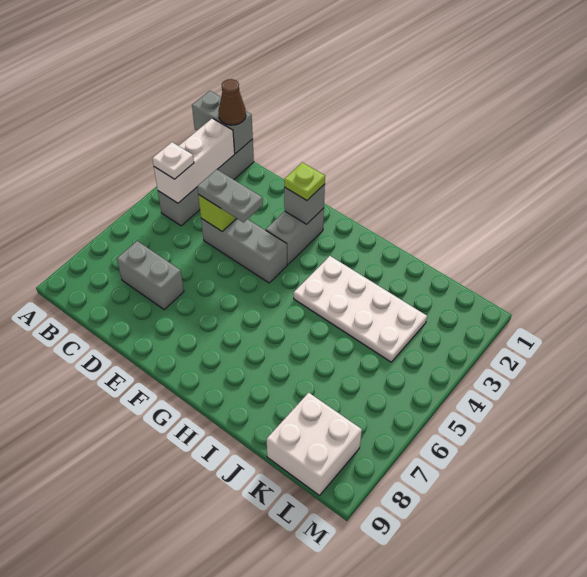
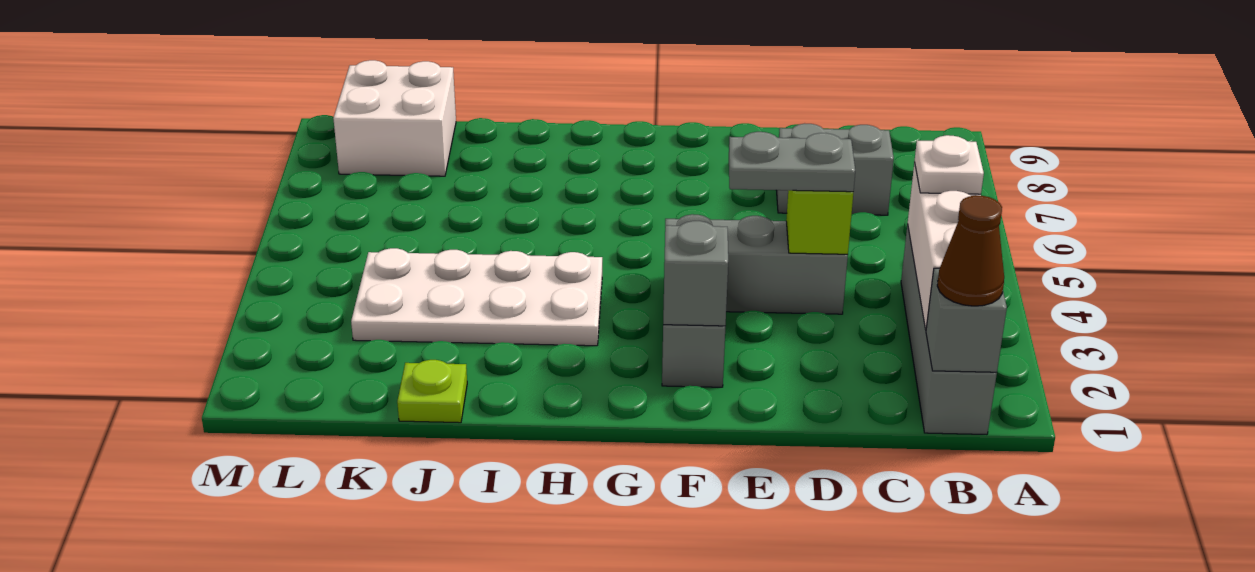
grey 1x2 brick [192,91,253,153] -> grey 1x1 brick [926,268,1007,372]
lime 1x1 plate [284,162,325,200] -> lime 1x1 plate moved to [397,360,467,423]

